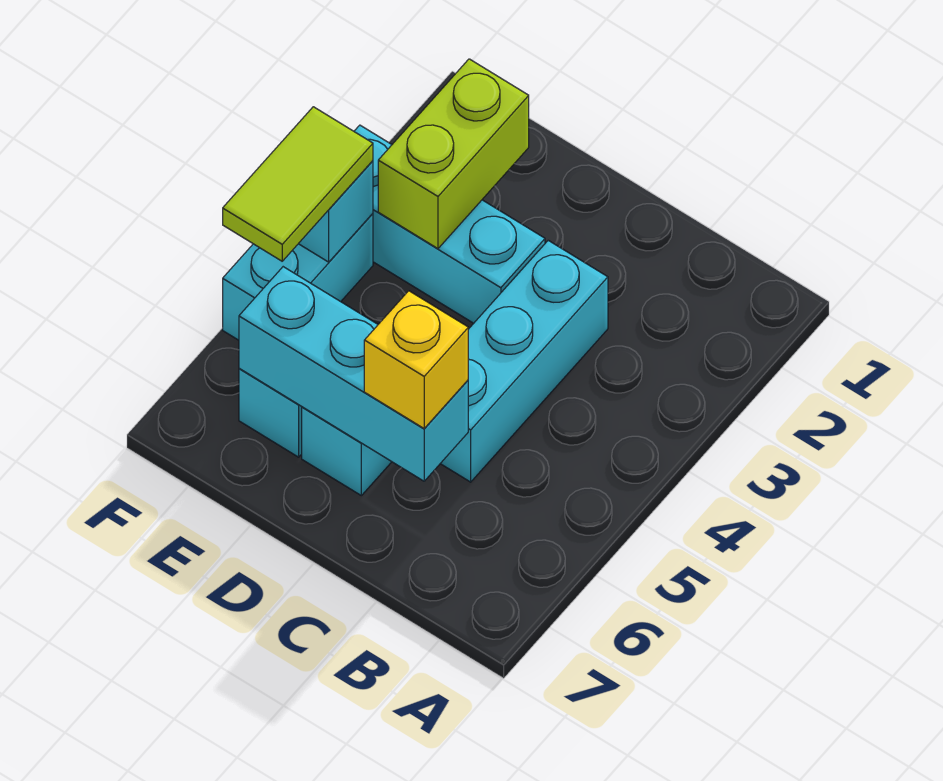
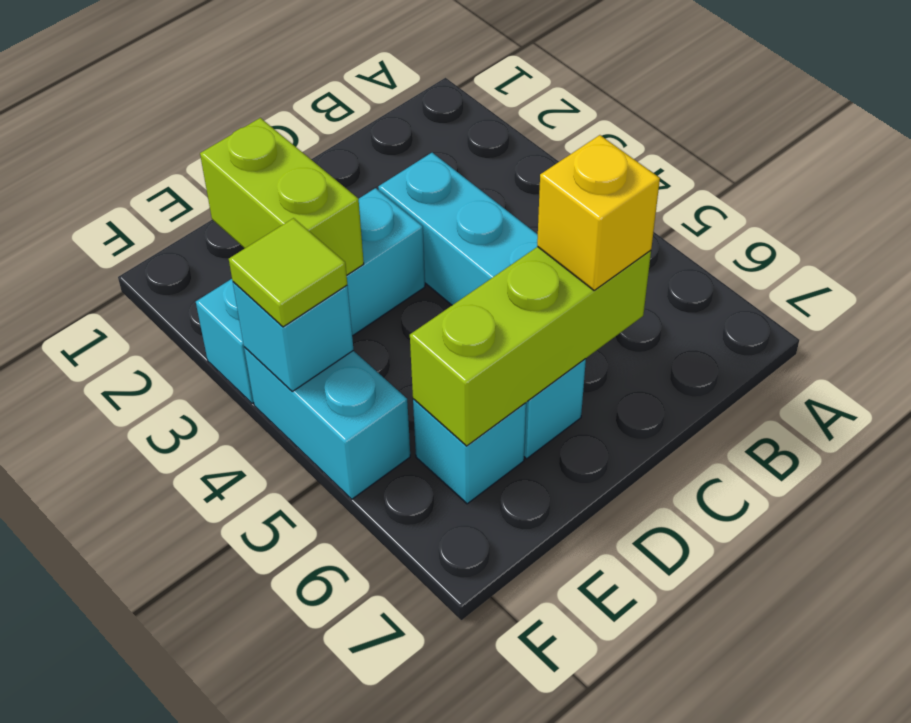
cyan 1x3 brick [239,267,468,481] -> lime 1x3 brick [410,247,651,446]
lime 1x2 tile [223,107,373,261] -> lime 1x1 tile [229,218,347,327]

